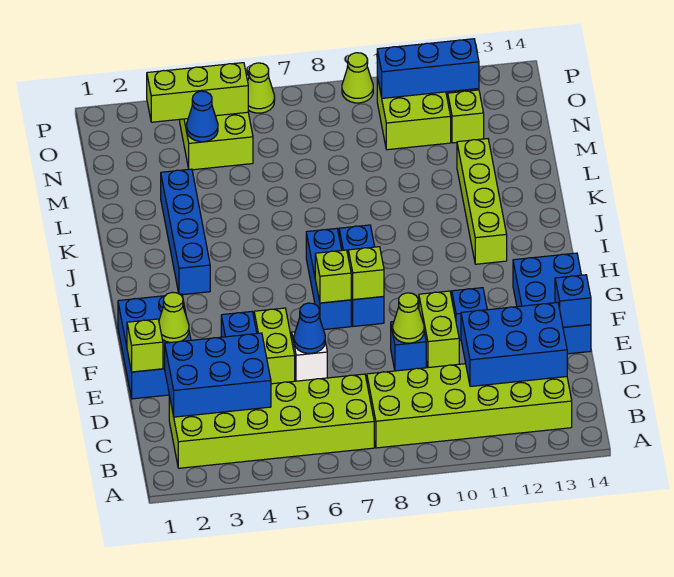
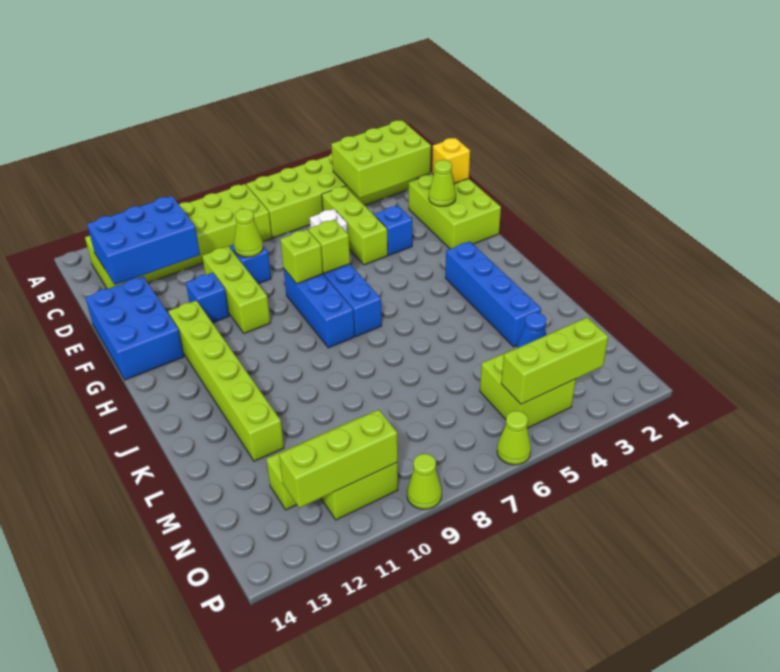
blue 2x3 brick [165,333,271,417] -> lime 2x3 brick [331,120,431,198]
blue 2x3 brick [118,294,191,399] -> lime 2x3 brick [409,174,501,249]
lime 1x1 brick [127,319,163,372] -> yellow 1x1 brick [432,138,470,184]
lime 1x2 brick [254,308,295,384] -> lime 1x3 brick [322,186,388,265]
blue 1x1 cone [294,303,325,353] -> none
lime 1x2 brick [419,291,459,368] -> lime 1x3 brick [202,246,270,333]
blue 1x1 brick [555,275,591,327] -> none
lime 1x4 brick [457,139,507,264] -> lime 1x6 brick [168,301,284,461]
blue 1x3 brick [377,39,479,98] -> lime 1x3 brick [279,410,398,508]

